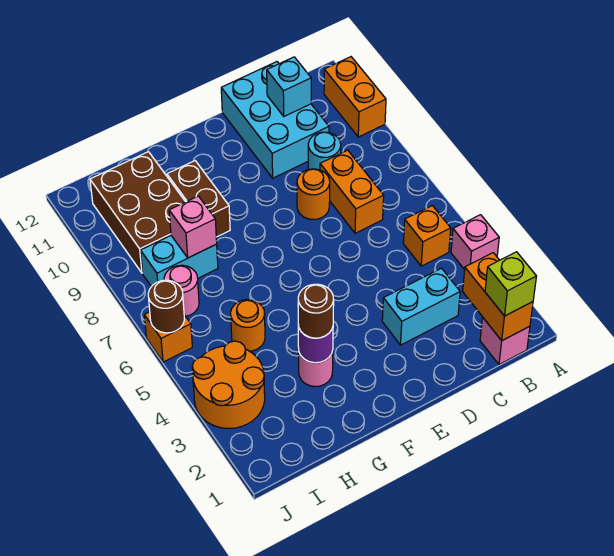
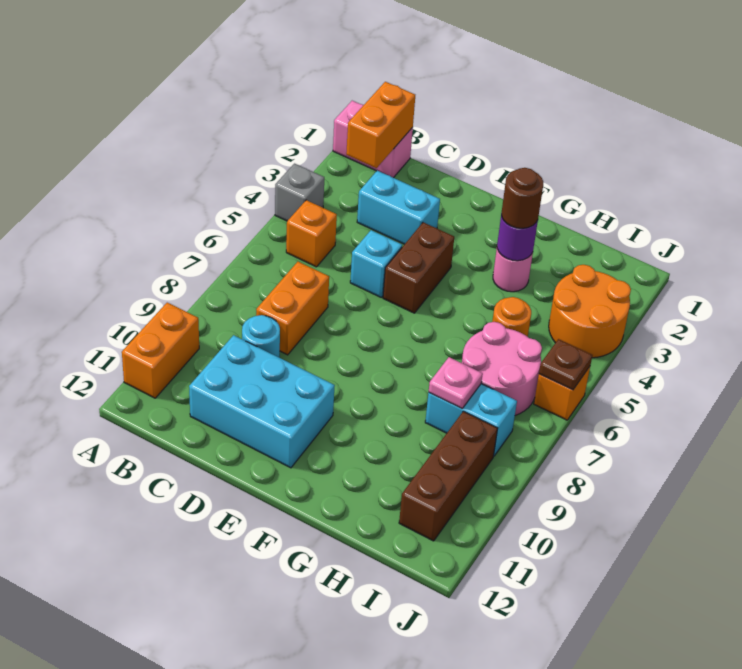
pink 1x1 brick [451,215,499,270] -> grey 1x1 brick [275,164,324,221]
pink 1x1 brick [480,317,530,365] -> pink 1x2 brick [333,101,413,178]
lime 1x1 brick [485,252,536,316] -> none
cyan 2x3 brick [221,62,329,178] -> cyan 2x3 brick turned to [189,335,335,468]
cyan 1x1 brick [267,57,311,116] -> cyan 1x1 brick moved to [350,230,402,297]
orange 1x1 round brick [297,169,330,220] -> none
brown 1x2 brick [167,161,230,237] -> brown 1x2 brick moved to [383,222,454,313]
pink 1x1 brick [169,196,217,258] -> pink 1x1 plate [429,357,483,409]
brown 2x3 brick [90,152,185,273] -> brown 1x3 brick [399,411,498,541]
pink 1x1 round brick [164,265,199,316] -> pink 2x2 round brick [462,322,542,415]
brown 1x1 round brick [148,280,184,333] -> brown 1x1 plate [539,339,592,390]

